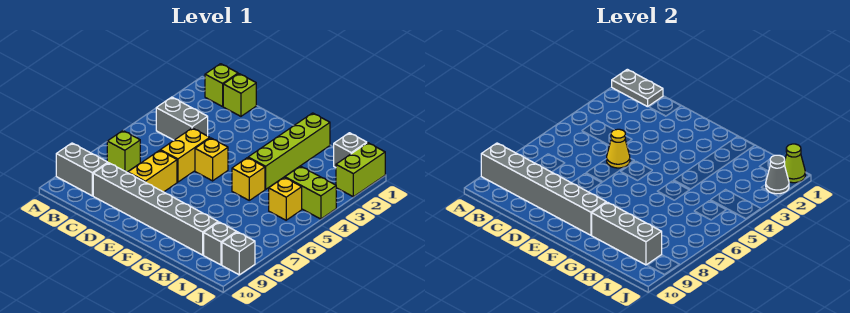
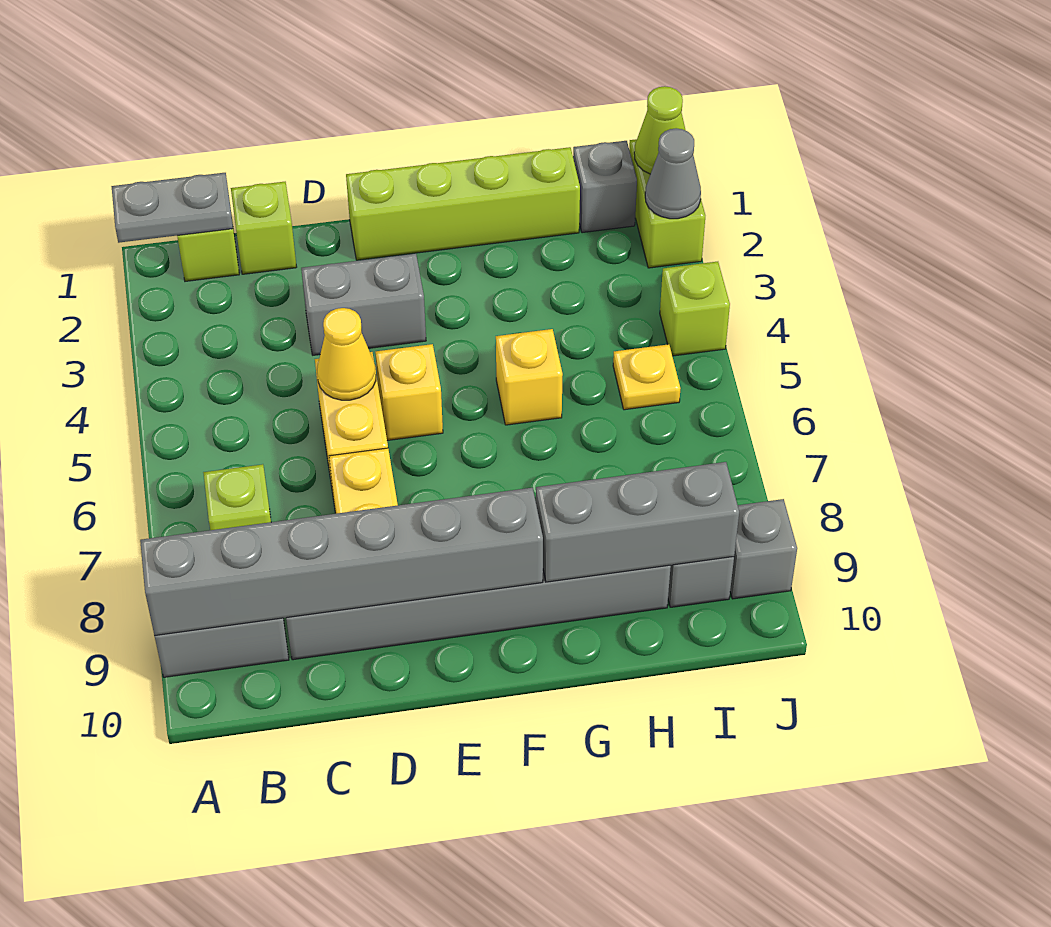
grey 1x2 brick [156,97,208,140] -> grey 1x2 brick moved to [301,254,426,355]
lime 1x4 brick [248,113,330,189] -> lime 1x4 brick turned to [346,147,580,260]
lime 1x2 brick [285,166,336,219] -> lime 1x1 brick [660,262,730,356]
yellow 1x1 brick [269,177,302,220] -> yellow 1x1 plate [613,344,680,410]

